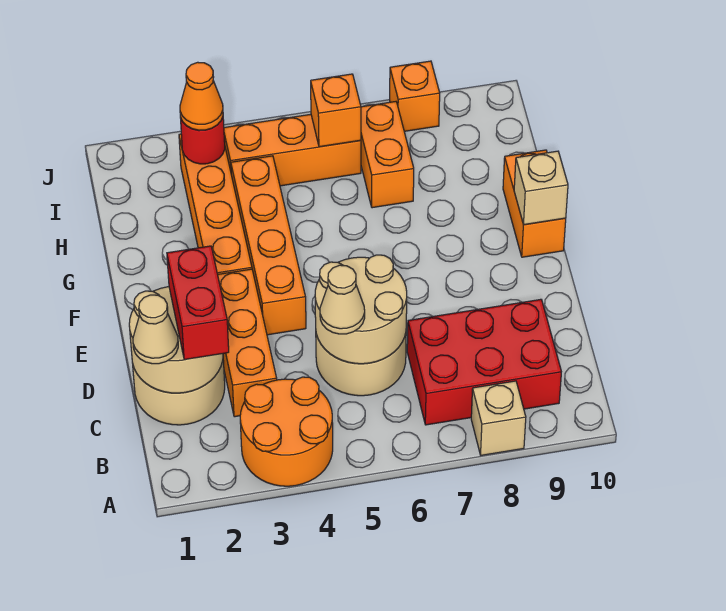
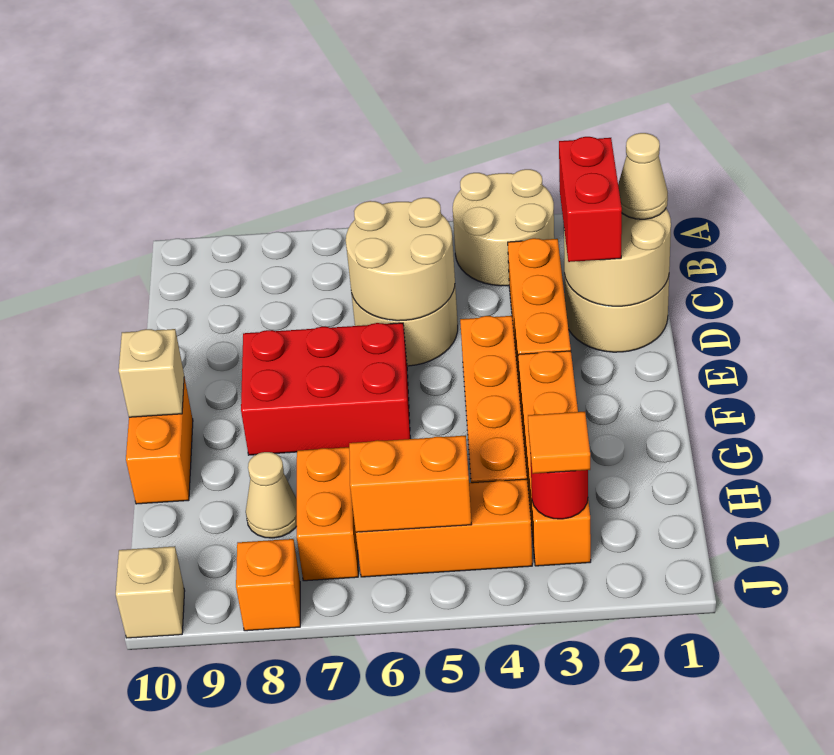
orange 2x2 round brick [240,377,333,486] -> tan 2x2 round brick [453,169,554,286]
tan 1x1 brick [471,381,526,455] -> tan 1x1 brick moved to [116,546,185,638]
red 2x3 brick [407,299,561,425] -> red 2x3 brick moved to [241,323,410,455]
tan 1x1 cone [320,265,365,334] -> tan 1x1 cone moved to [246,452,297,538]
orange 1x1 cone [180,62,223,130] -> orange 1x1 tile [528,412,590,474]
orange 1x1 brick [311,74,361,147] -> orange 1x2 brick [349,436,472,532]

